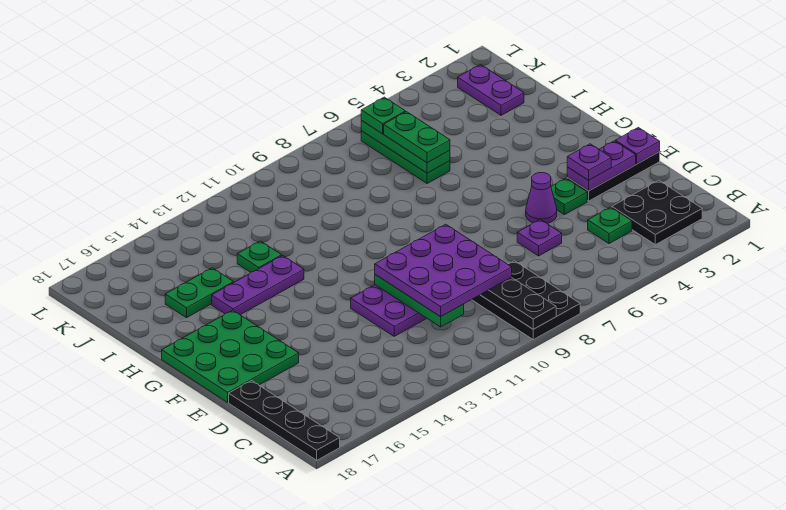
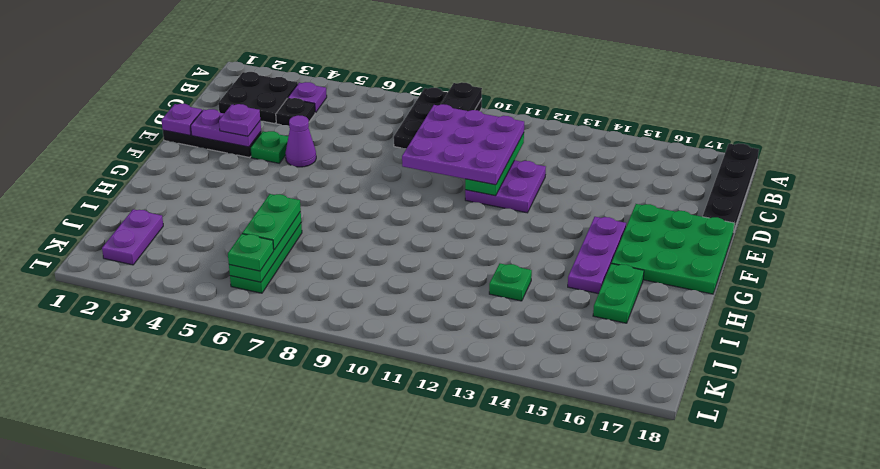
green 1x1 plate [588,207,632,244] -> black 1x1 plate [276,98,315,126]
purple 1x1 plate [517,220,562,256] -> purple 1x1 plate moved to [288,82,327,113]
purple 1x3 plate [212,256,304,315] -> purple 1x3 plate turned to [568,217,626,294]
green 1x2 plate [165,268,233,318] -> green 1x2 plate turned to [593,264,644,323]

